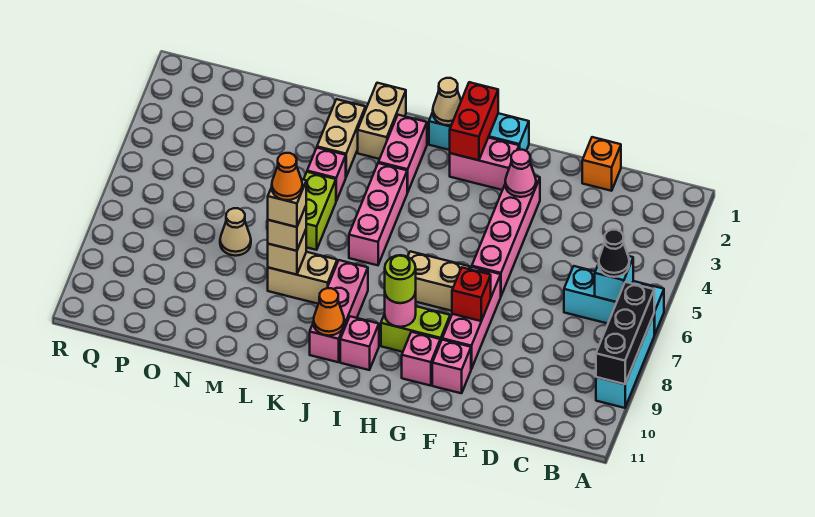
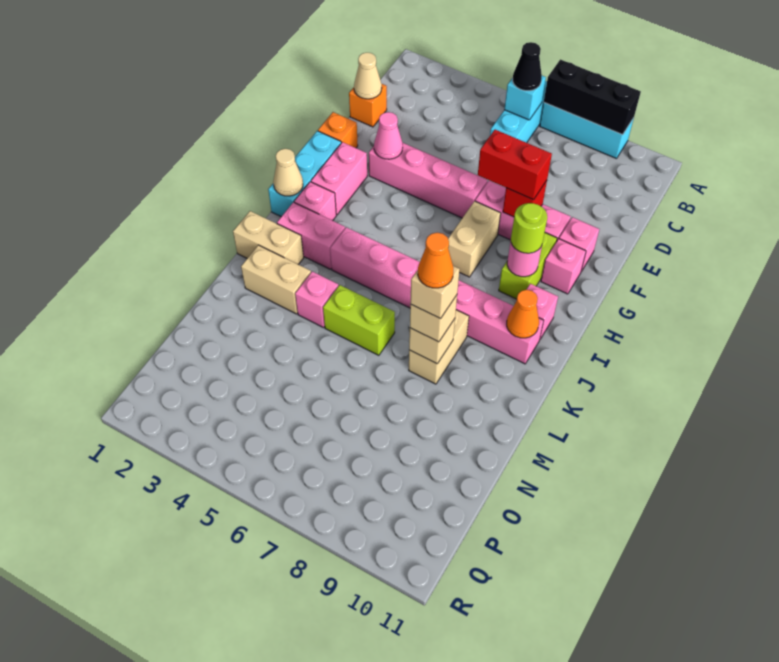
none -> orange 1x1 brick [318,112,358,148]
red 1x2 brick [450,82,498,160] -> red 1x2 brick moved to [478,130,552,200]
none -> pink 1x1 brick [294,182,336,221]
tan 1x1 cone [220,208,251,256] -> tan 1x1 cone moved to [354,53,382,99]

